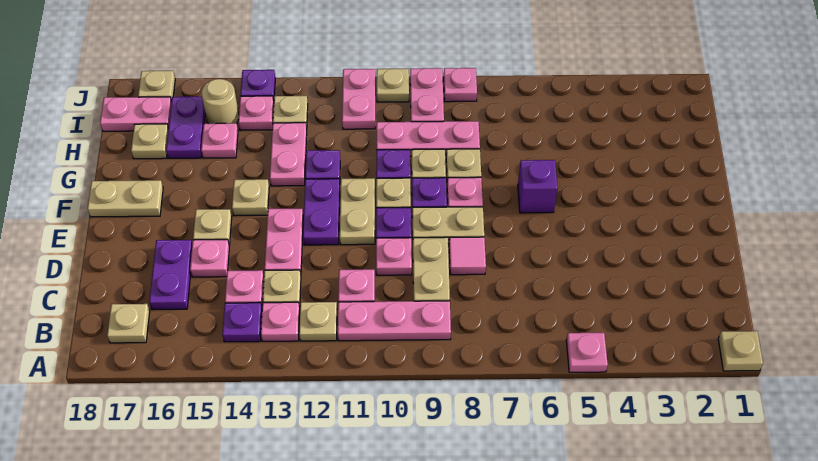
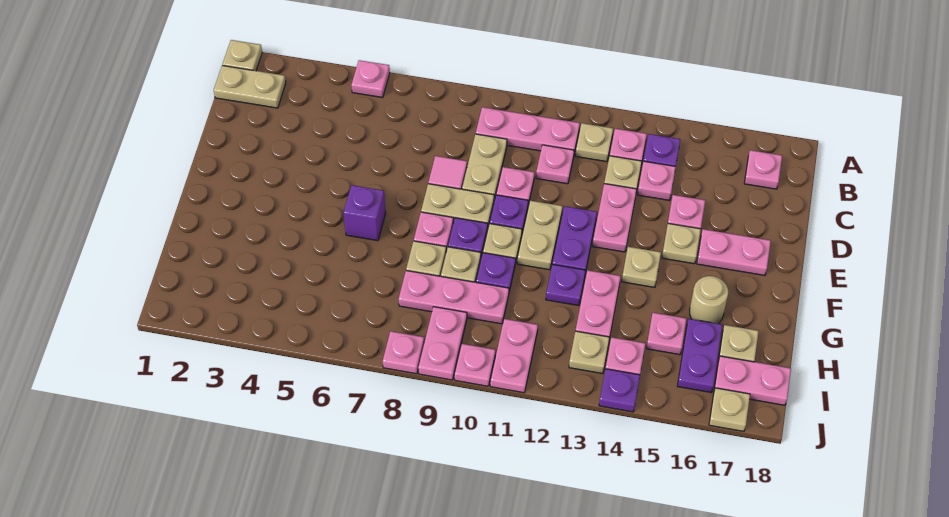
tan 1x1 plate [107,304,150,343] -> pink 1x1 plate [744,150,782,189]
purple 1x2 plate [149,240,192,310] -> none
none -> pink 1x2 plate [697,229,771,275]
tan 1x2 plate [87,180,163,217] -> tan 1x2 plate moved to [214,65,286,108]
tan 1x1 round brick [201,79,239,124] -> tan 1x1 round brick moved to [690,276,728,324]
tan 1x1 plate [377,69,409,102] -> pink 1x1 plate [454,344,495,386]

